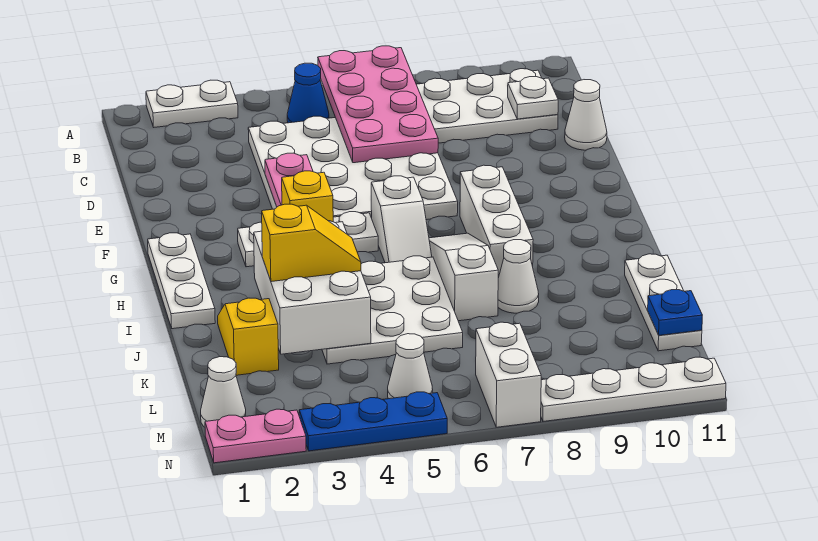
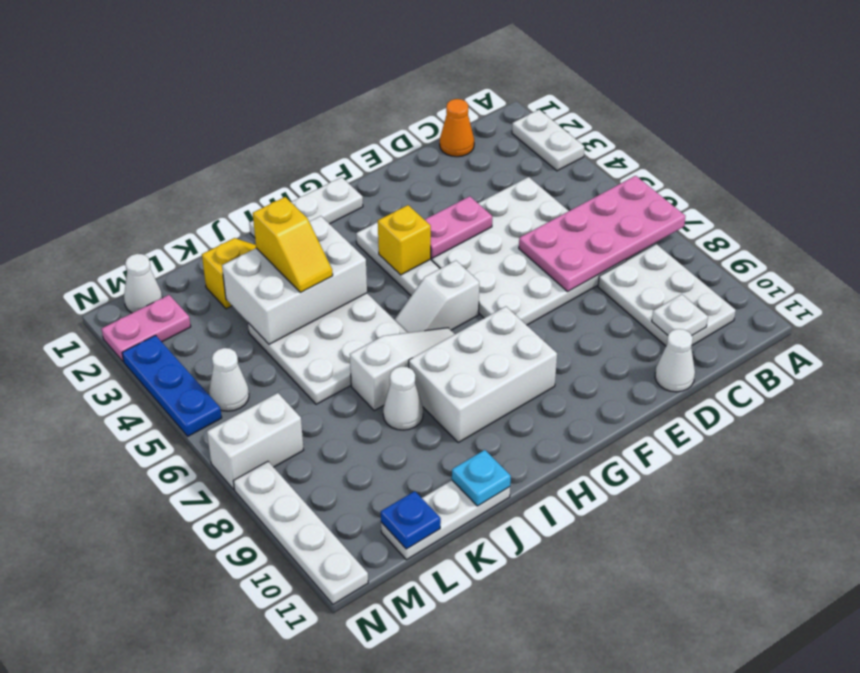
blue 1x1 cone [287,63,329,123] -> none
none -> orange 1x1 cone [440,99,474,157]
white 1x3 brick [460,165,533,278] -> white 2x3 brick [409,306,557,442]
none -> cyan 1x1 plate [452,450,511,506]
pink 1x2 plate [205,409,306,463] -> pink 1x2 plate turned to [102,295,191,362]

